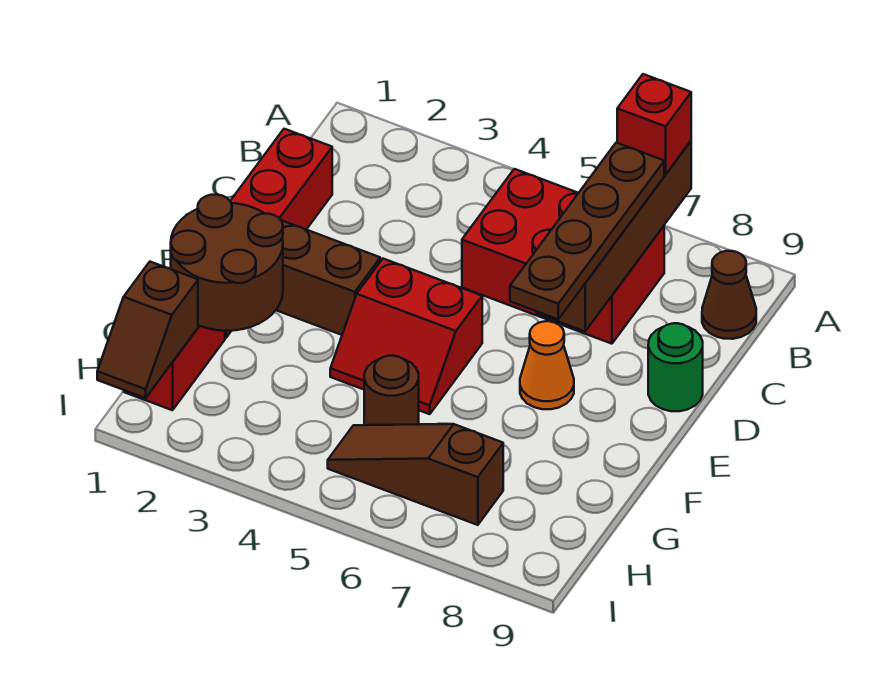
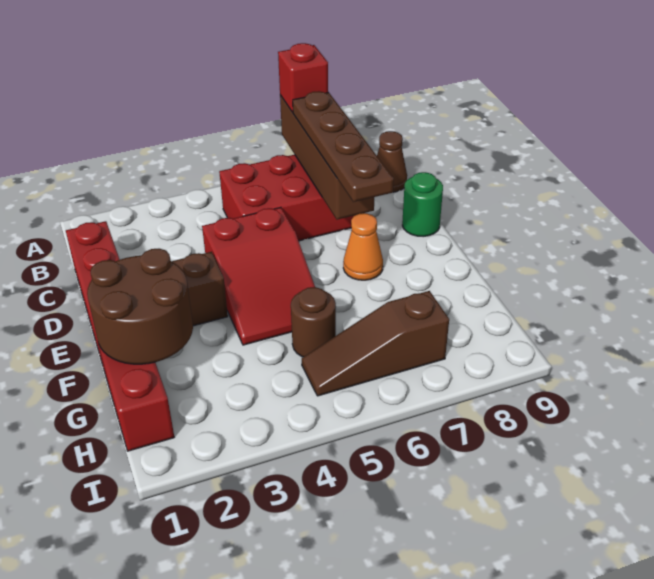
red 2x2 slope [330,259,482,414] -> red 2x3 slope [202,207,315,345]
brown 1x2 slope [97,262,198,398] -> none

